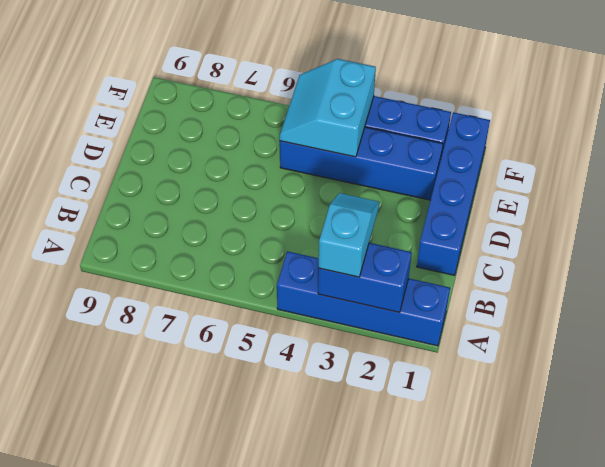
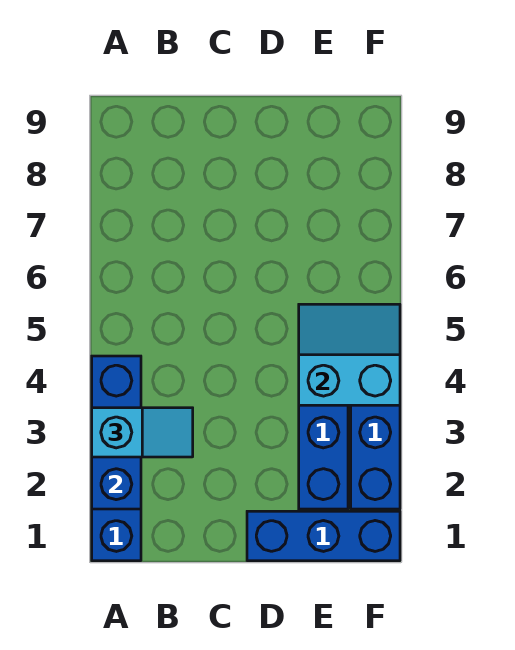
blue 1x4 brick [417,112,490,275] -> blue 1x3 brick [247,511,400,561]

